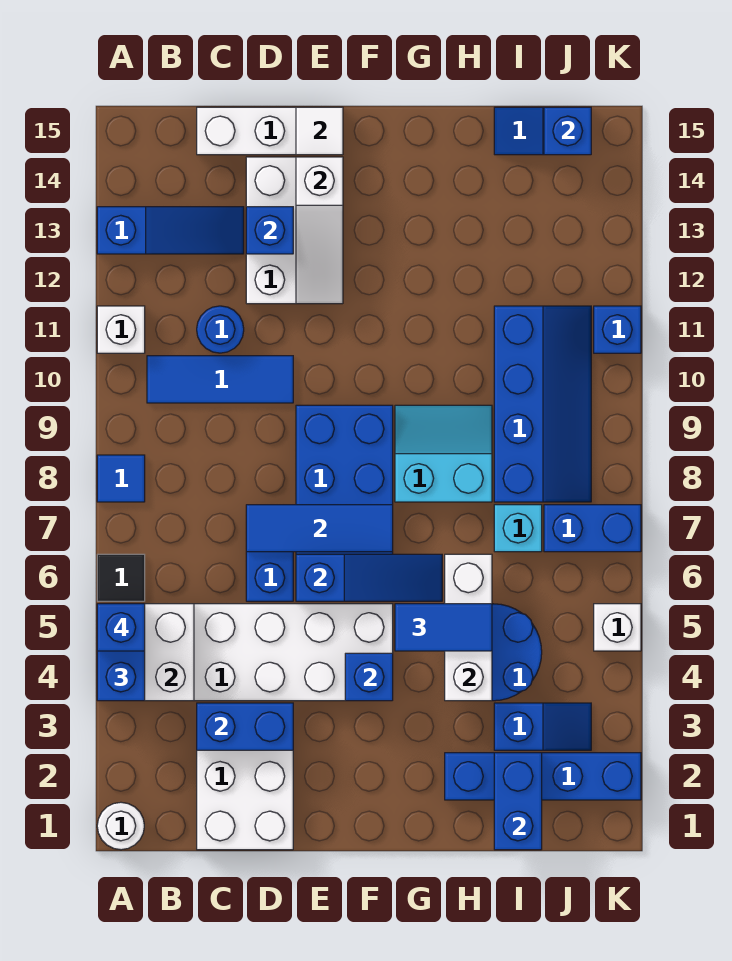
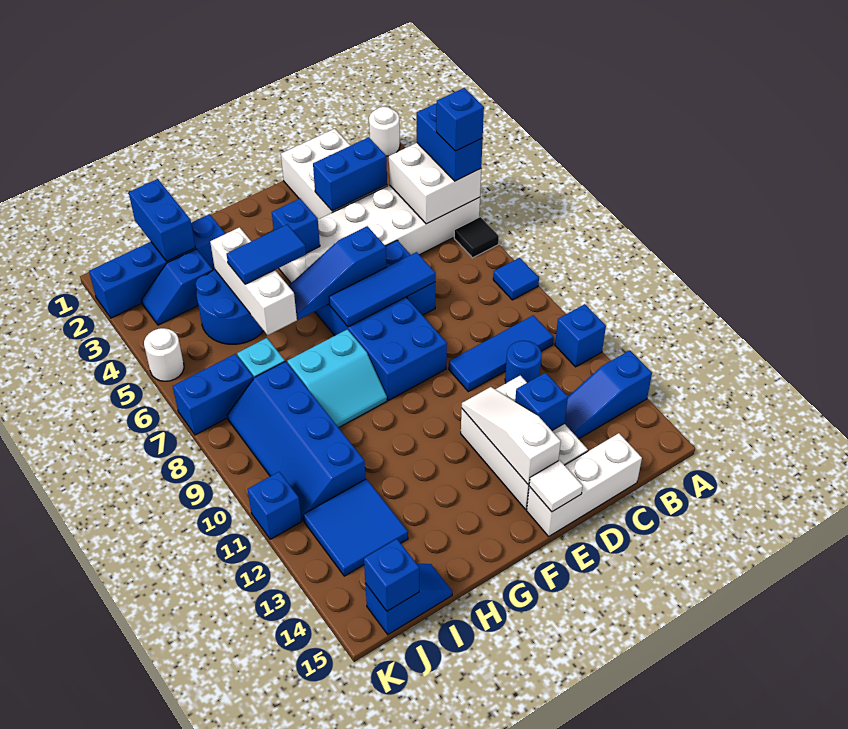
white 1x1 brick [97,306,145,353] -> blue 1x1 brick [555,304,606,367]
none -> blue 2x2 tile [303,479,408,576]
white 1x1 brick [594,604,641,651] -> white 1x1 round brick [144,328,184,381]

